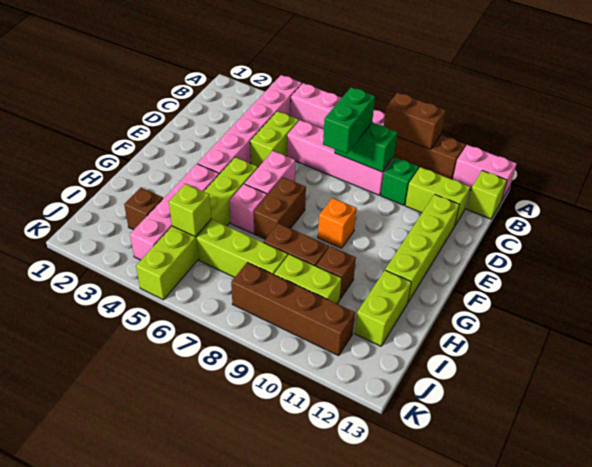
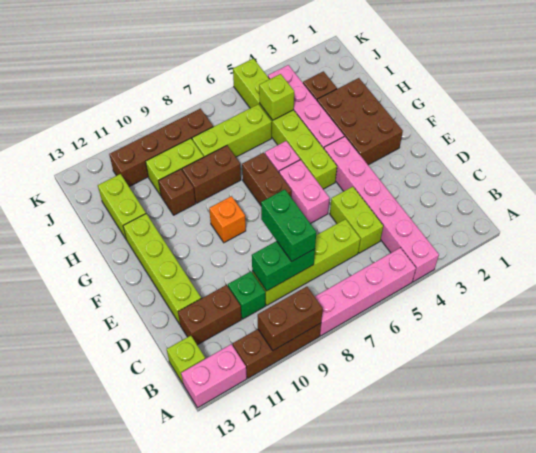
pink 1x4 brick [287,120,394,195] -> lime 1x4 brick [252,219,360,305]
lime 1x2 brick [405,167,470,225] -> brown 1x2 brick [178,285,241,345]
none -> brown 2x3 brick [317,78,403,165]

